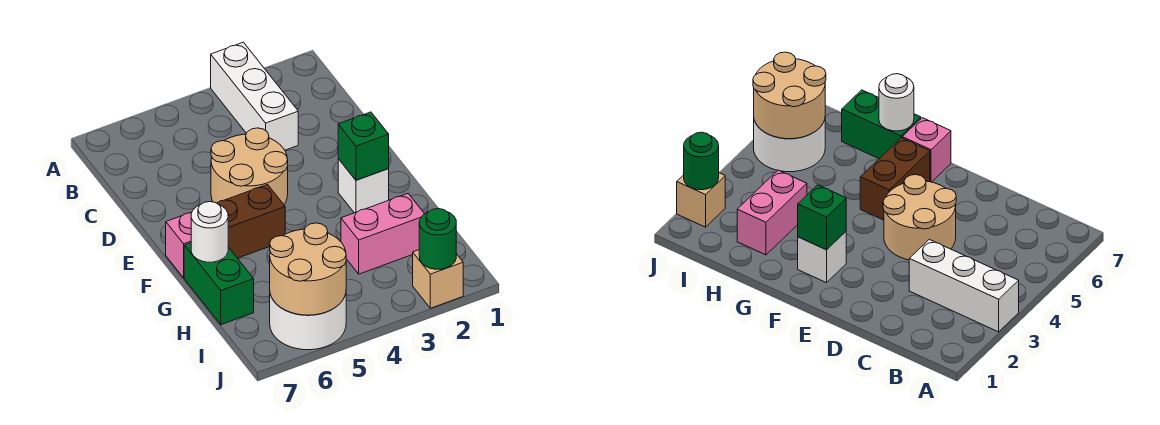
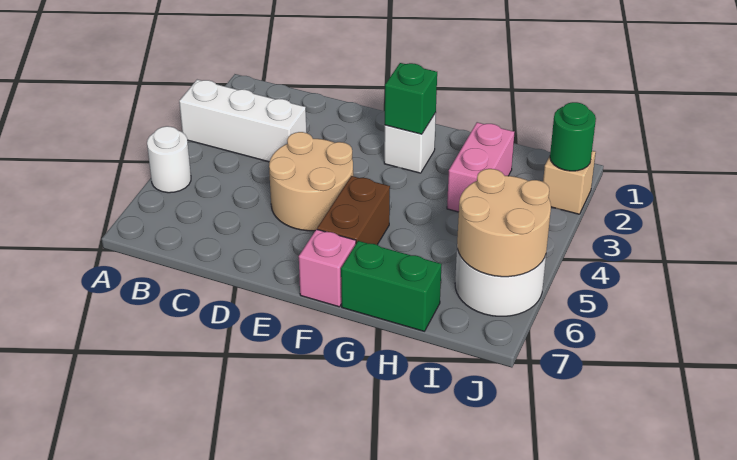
white 1x1 round brick [191,202,228,262] -> white 1x1 round brick moved to [147,126,191,193]

